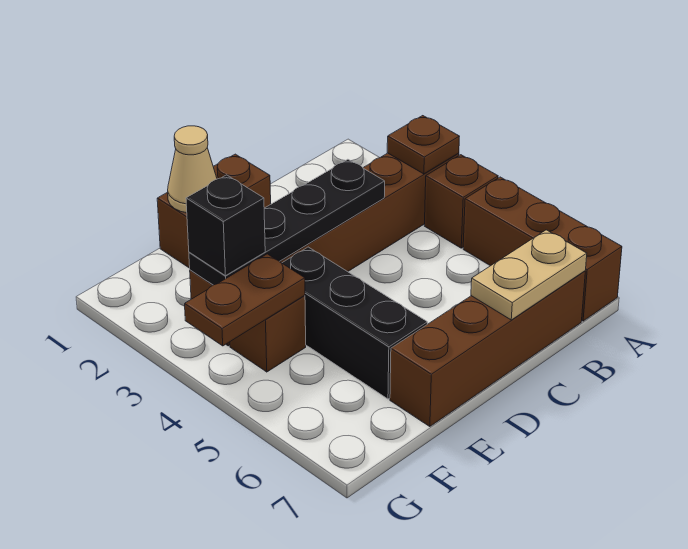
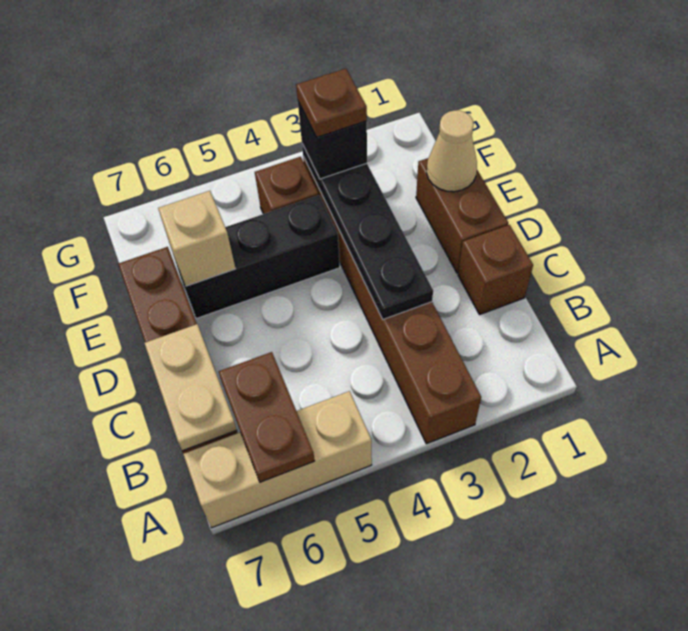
brown 1x1 plate [387,116,460,174] -> brown 1x1 plate moved to [296,69,367,137]
brown 1x1 brick [424,155,498,248] -> brown 1x1 brick moved to [458,225,533,314]
brown 1x3 brick [463,177,622,321] -> tan 1x3 brick [183,391,372,528]
none -> tan 1x1 brick [158,191,236,286]
brown 1x2 plate [185,254,305,346] -> brown 1x2 plate moved to [219,352,315,482]

